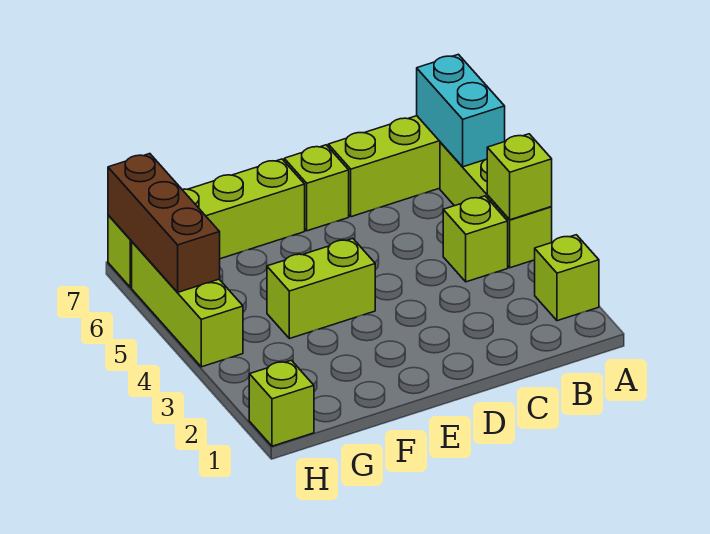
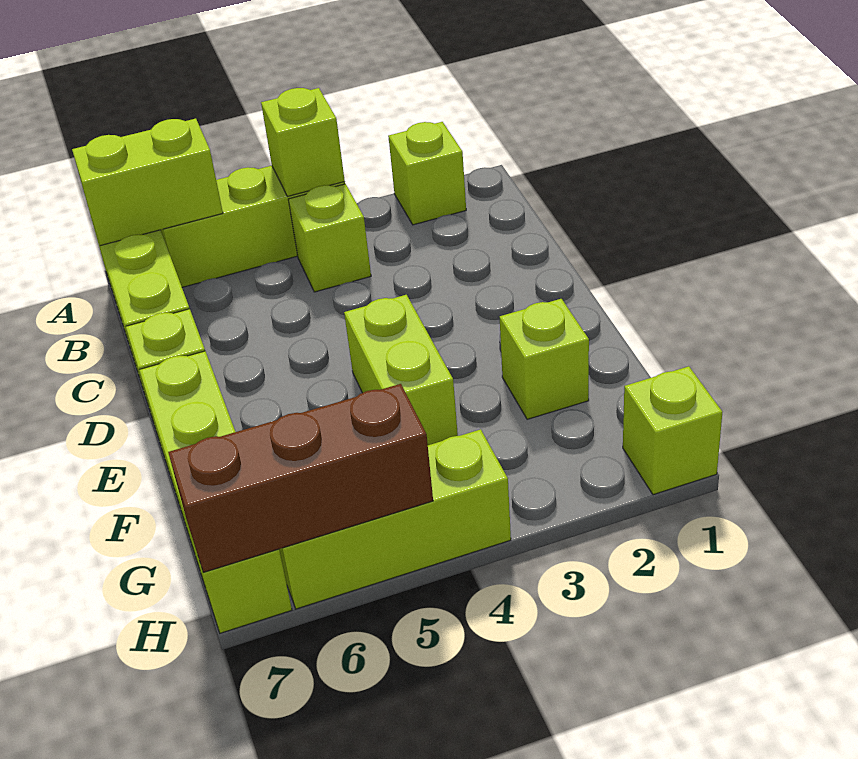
cyan 1x2 brick [417,54,505,167] -> lime 1x2 brick [72,119,223,246]
none -> lime 1x1 brick [500,299,589,419]

